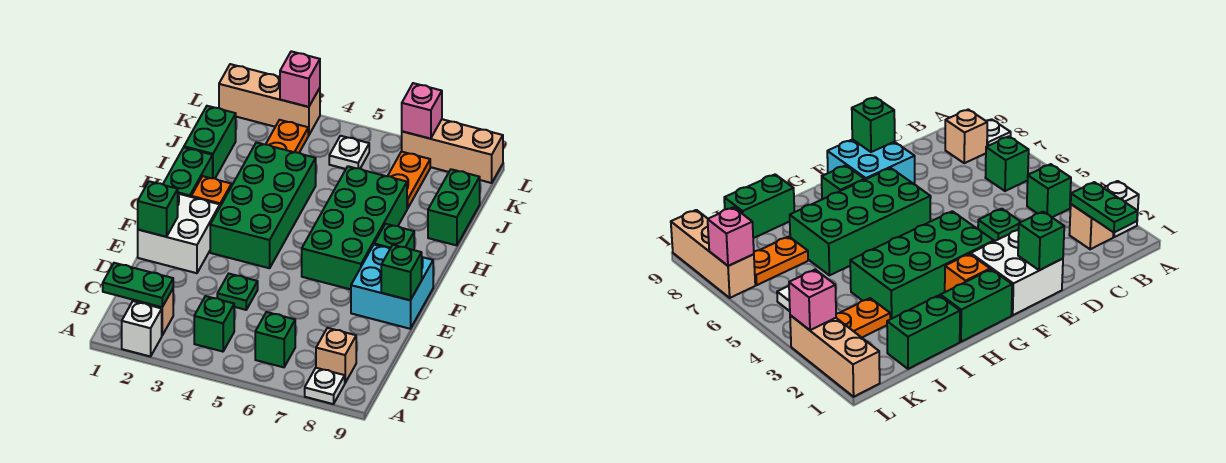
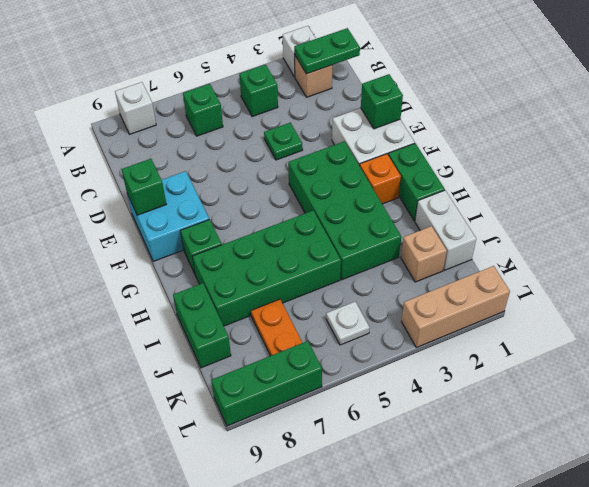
white 1x1 plate [305,368,345,404] -> white 1x1 brick [115,82,156,134]
tan 1x1 brick [316,328,356,383] -> tan 1x1 brick moved to [401,226,447,282]
green 2x4 brick [302,166,407,289] -> green 2x4 brick turned to [192,211,341,326]
green 1x2 brick [184,106,236,178] -> white 1x2 brick [415,190,476,270]
orange 1x2 plate [266,120,308,153] -> none
pink 1x1 brick [280,51,320,107] -> none
tan 1x3 brick [402,119,503,183] -> green 1x3 brick [211,341,322,426]
pink 1x1 brick [402,83,442,139] -> none

